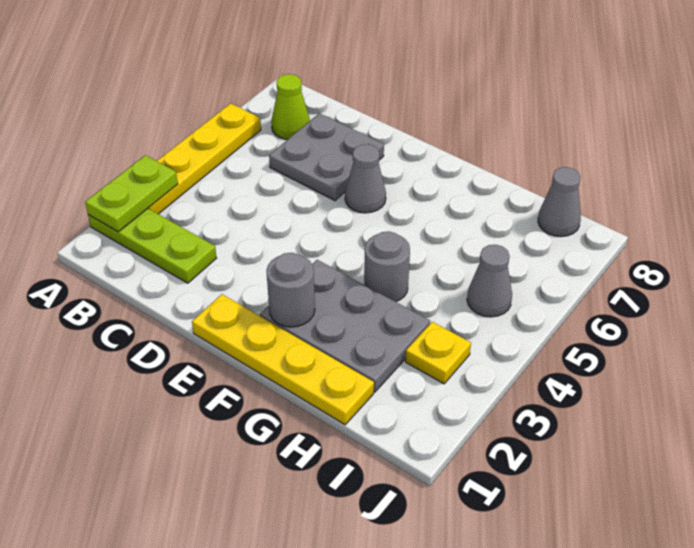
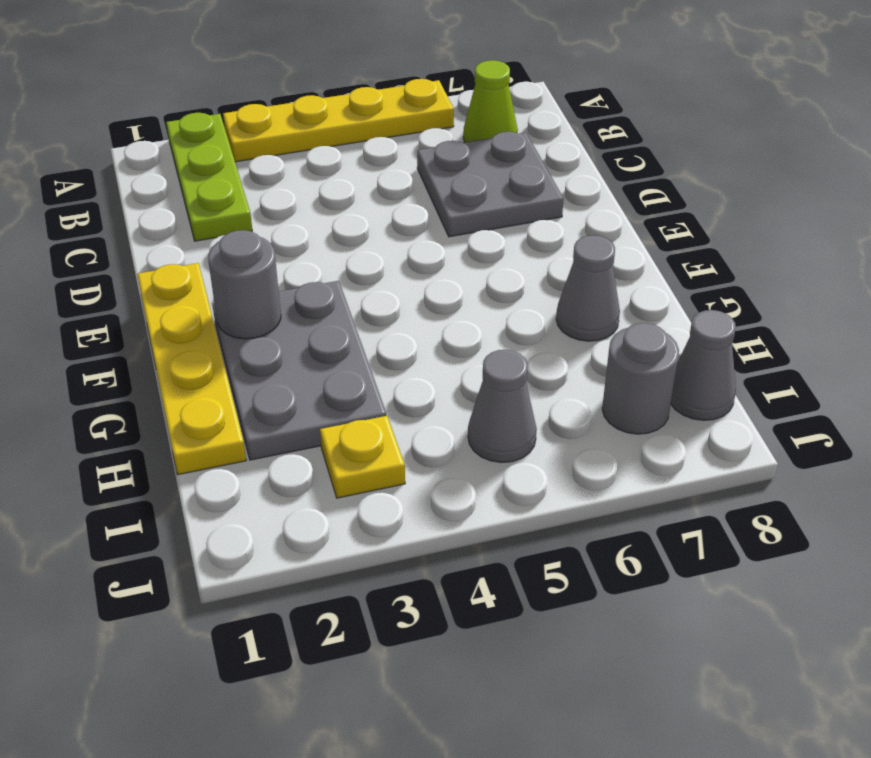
lime 1x2 plate [85,155,178,232] -> none
grey 1x1 cone [345,144,386,213] -> grey 1x1 cone moved to [556,236,620,341]
grey 1x1 round brick [364,231,410,302] -> grey 1x1 round brick moved to [602,323,679,434]

